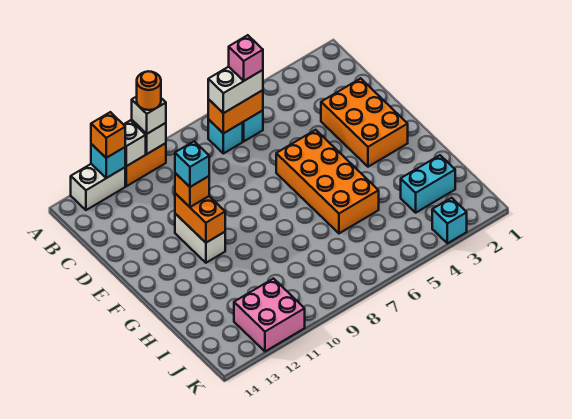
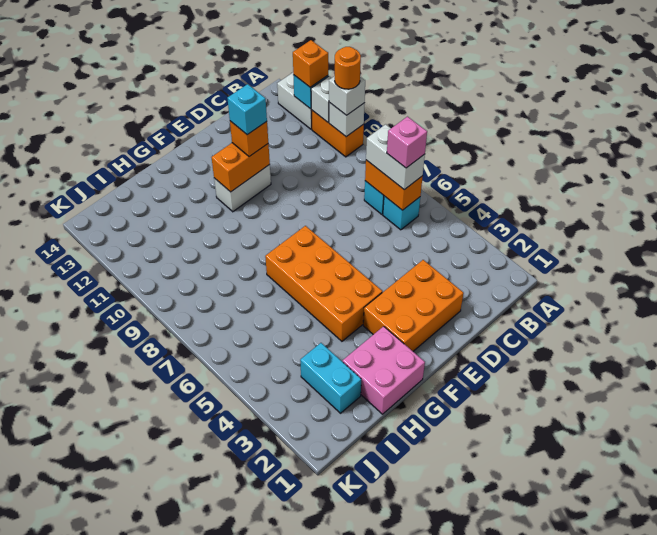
orange 2x4 brick [276,130,379,233] -> orange 2x4 brick turned to [265,226,382,341]
pink 2x2 brick [234,279,305,351] -> pink 2x2 brick moved to [343,326,425,414]
cyan 1x1 brick [432,198,467,243] -> none

